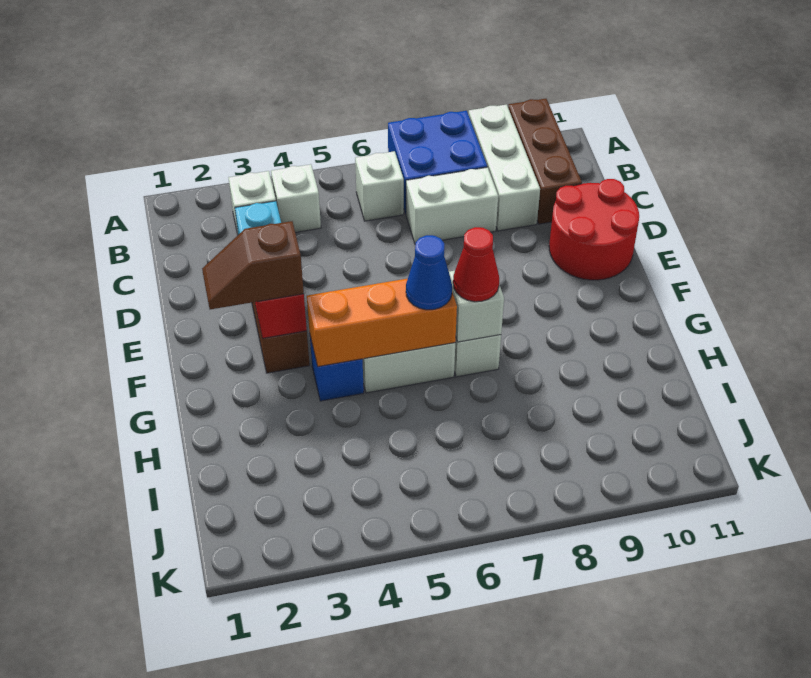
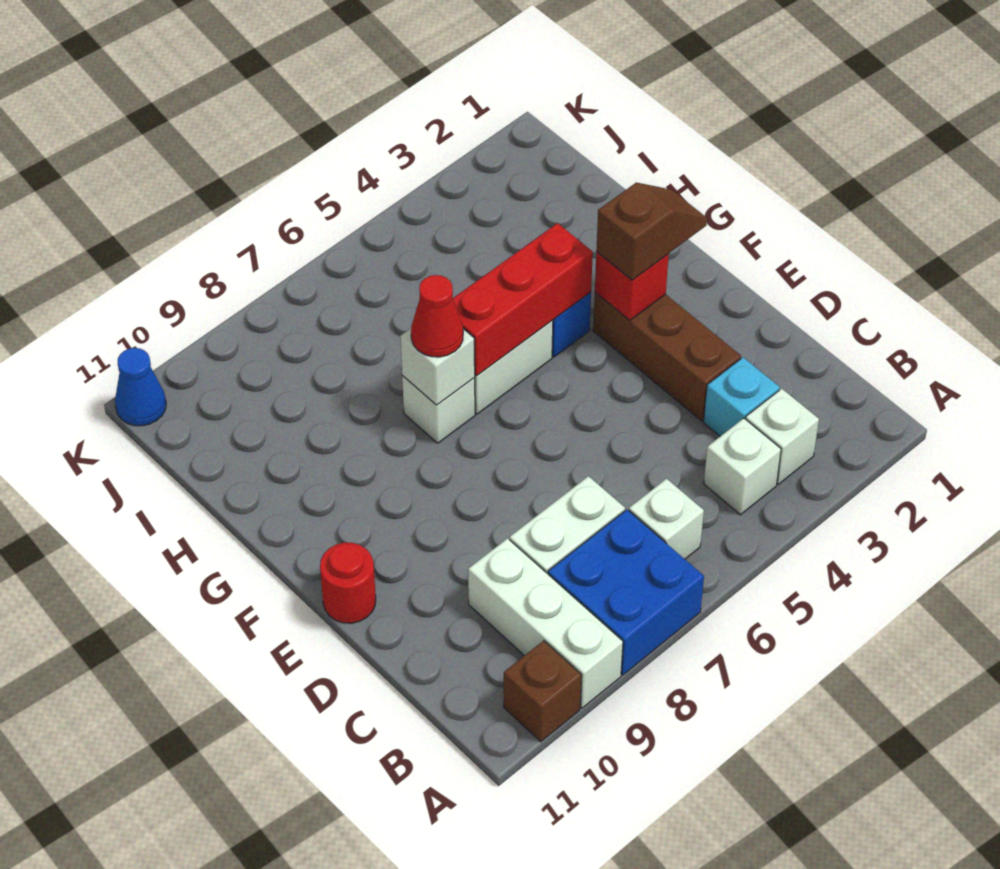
brown 1x3 brick [508,99,582,224] -> brown 1x1 brick [504,641,582,742]
red 2x2 round brick [549,179,639,280] -> red 1x1 round brick [320,543,376,623]
orange 1x3 brick [307,279,457,366] -> red 1x3 brick [453,223,593,376]
blue 1x1 cone [406,235,452,310] -> blue 1x1 cone moved to [115,348,166,426]

